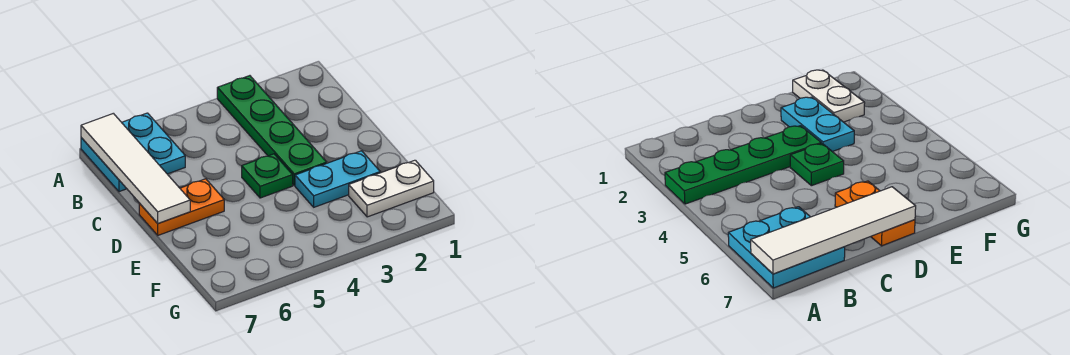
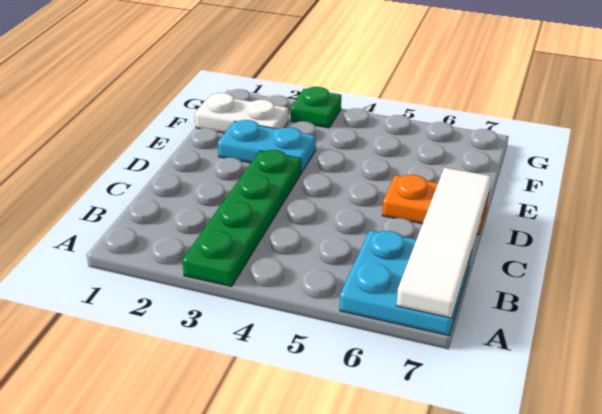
green 1x1 plate [242,154,293,198] -> green 1x1 plate moved to [291,87,341,128]

